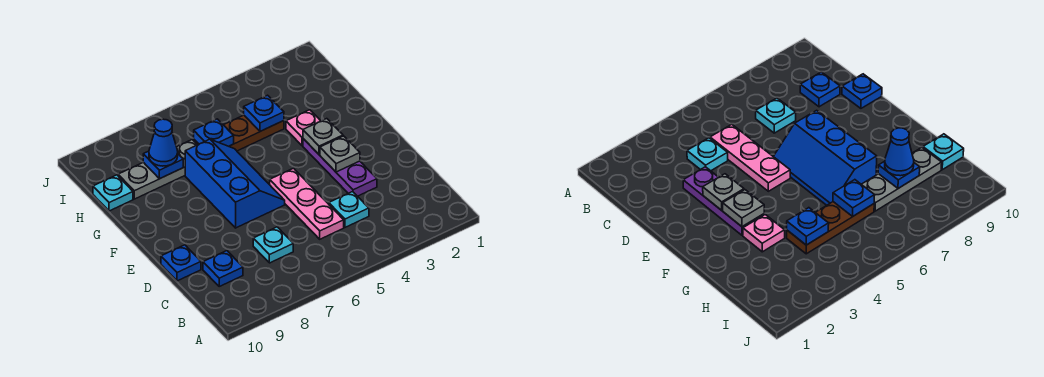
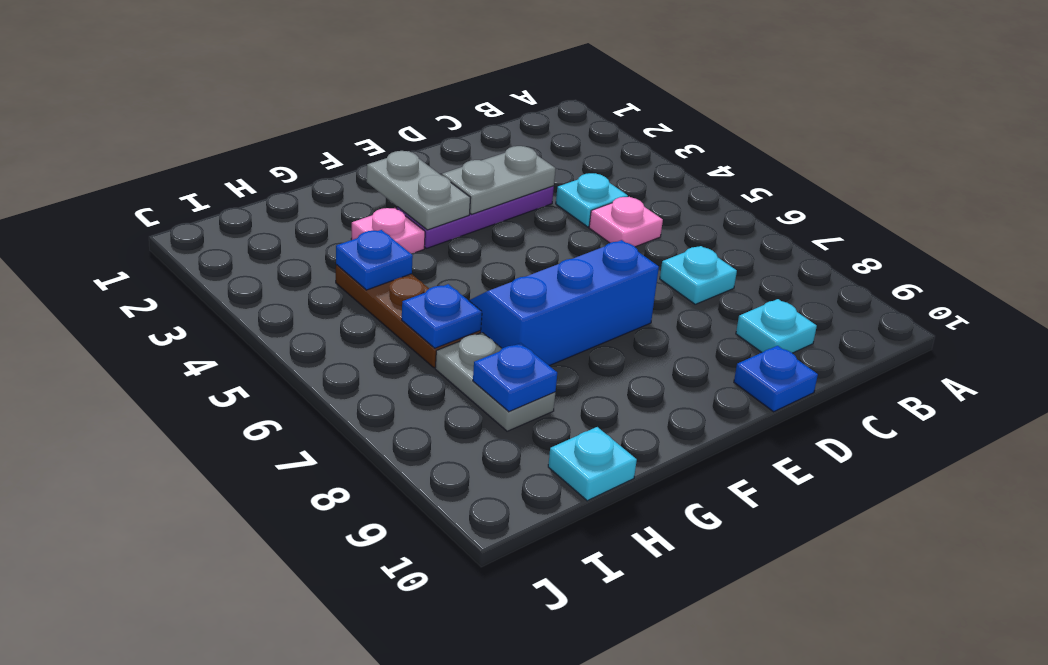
pink 1x3 plate [270,168,344,239] -> pink 1x1 plate [589,197,663,247]
blue 1x1 plate [203,251,243,286] -> cyan 1x1 plate [736,299,817,353]
grey 1x1 plate [320,136,360,172] -> grey 1x2 plate [442,146,555,214]
grey 1x1 plate [303,119,343,155] -> grey 1x2 plate [367,151,471,230]
grey 1x3 plate [118,140,197,199] -> grey 1x2 plate [435,332,555,431]
blue 1x1 cone [149,119,178,166] -> none

